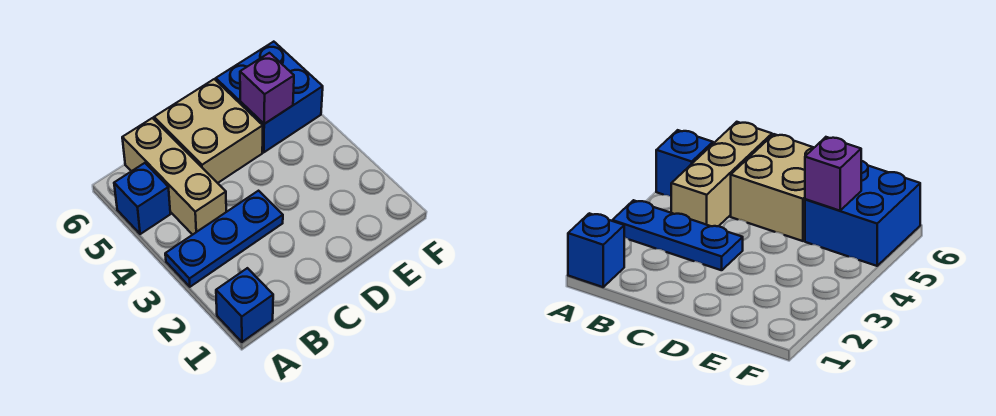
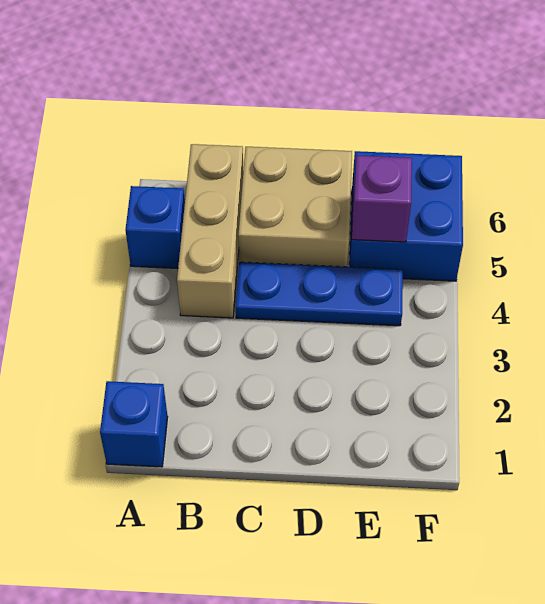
blue 1x3 plate [165,191,283,287] -> blue 1x3 plate moved to [236,262,403,326]

